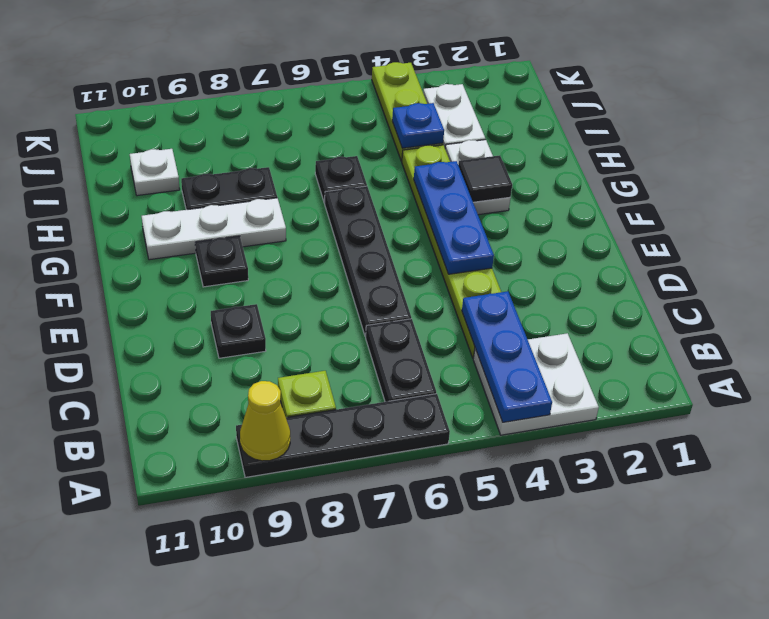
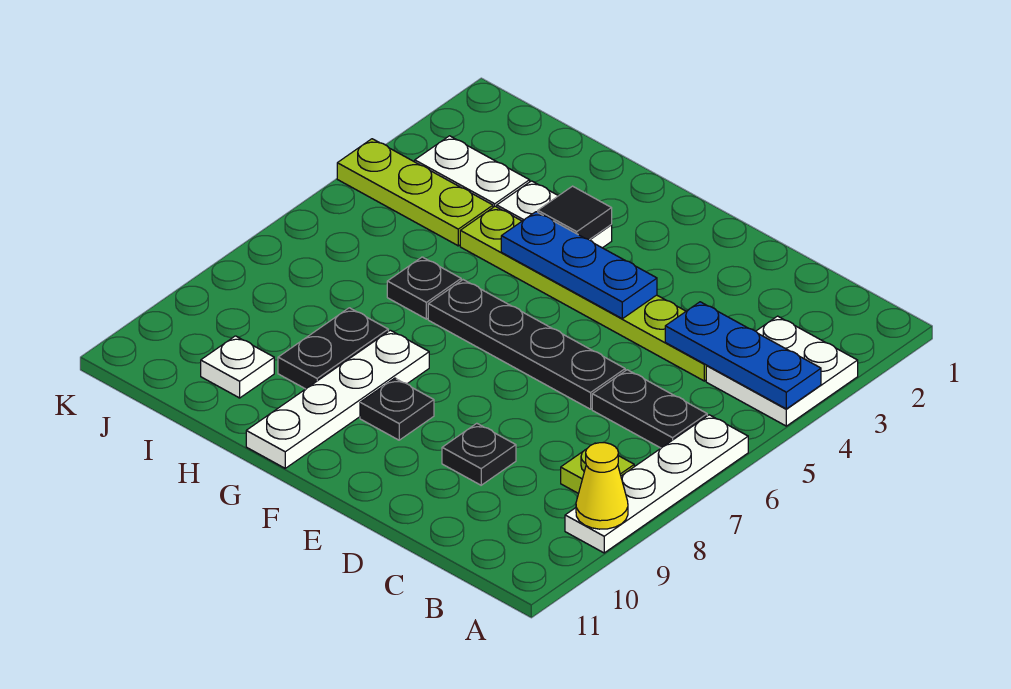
black 1x4 plate [236,394,450,477] -> white 1x4 plate [565,415,748,553]
white 1x3 plate [142,198,286,260] -> white 1x4 plate [246,330,429,468]
blue 1x1 plate [392,103,444,148] -> none

